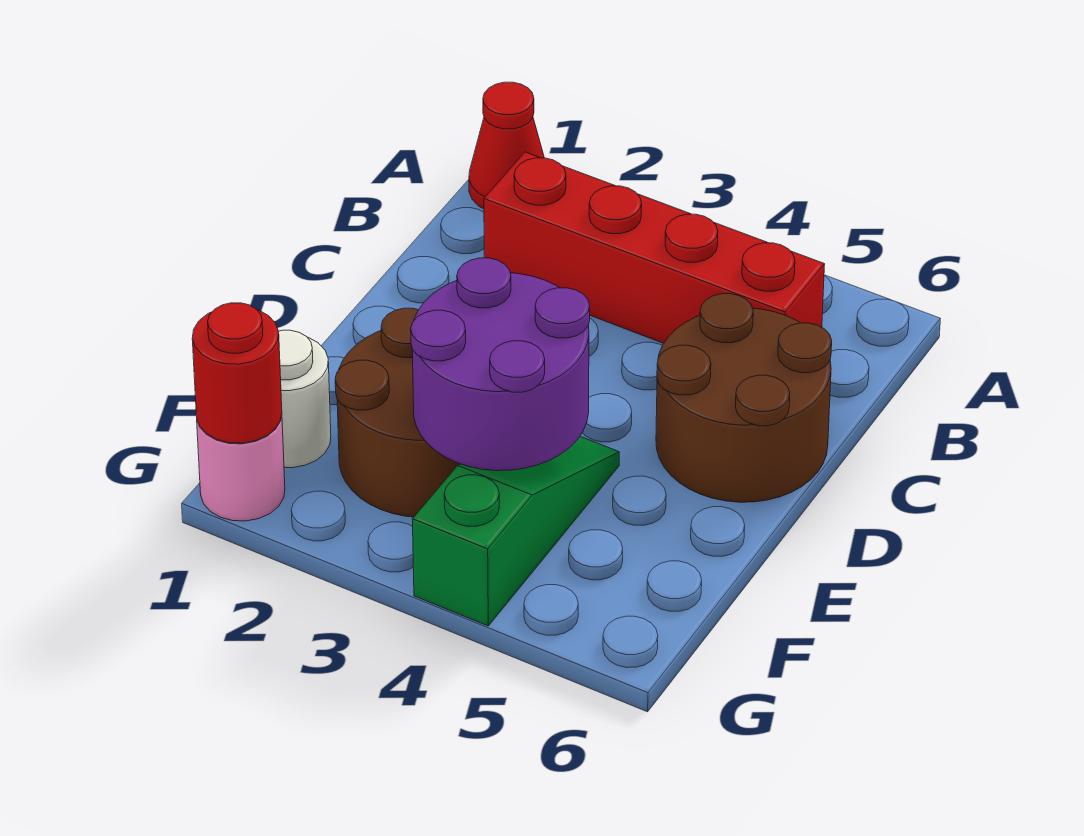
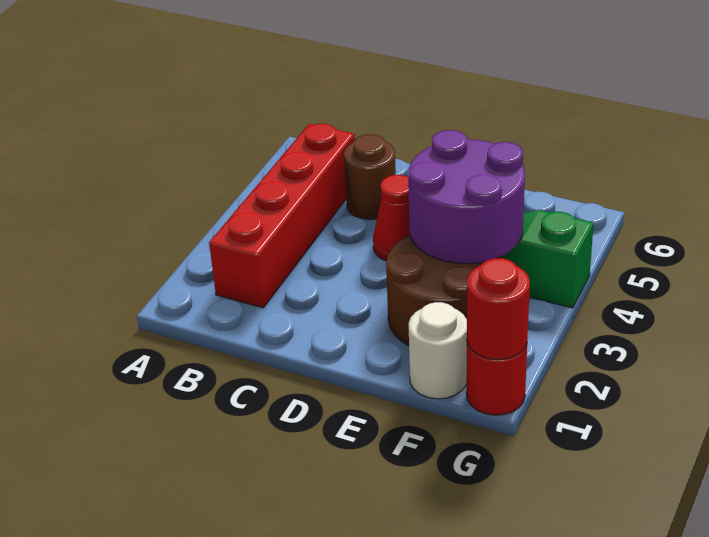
red 1x1 cone [469,82,544,209] -> red 1x1 cone moved to [373,175,410,260]
brown 2x2 round brick [656,294,832,502] -> brown 1x1 round brick [344,134,396,219]
pink 1x1 round brick [197,414,285,521] -> red 1x1 round brick [466,343,527,415]

